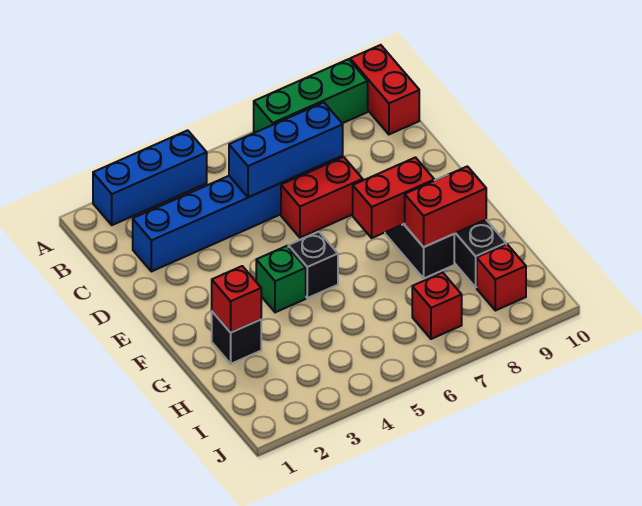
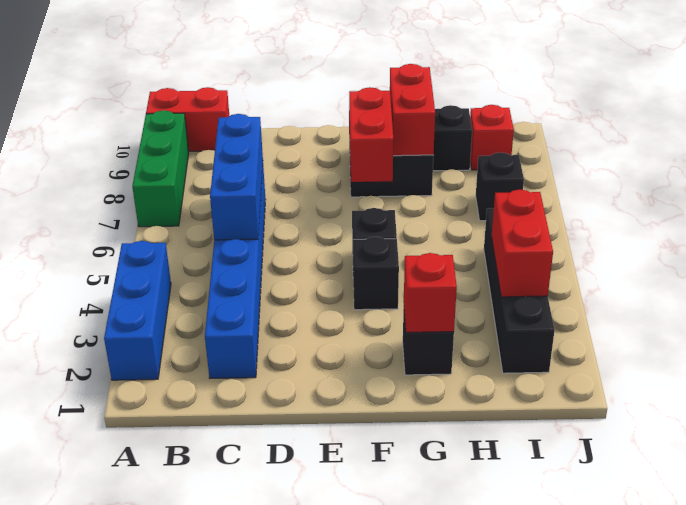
red 1x2 brick [281,157,363,238] -> red 1x2 brick moved to [492,189,553,297]
green 1x1 brick [256,246,306,312] -> black 1x1 brick [353,237,399,310]
none -> black 1x4 brick [484,208,555,373]
red 1x1 brick [412,273,462,339] -> black 1x1 brick [476,152,524,221]

